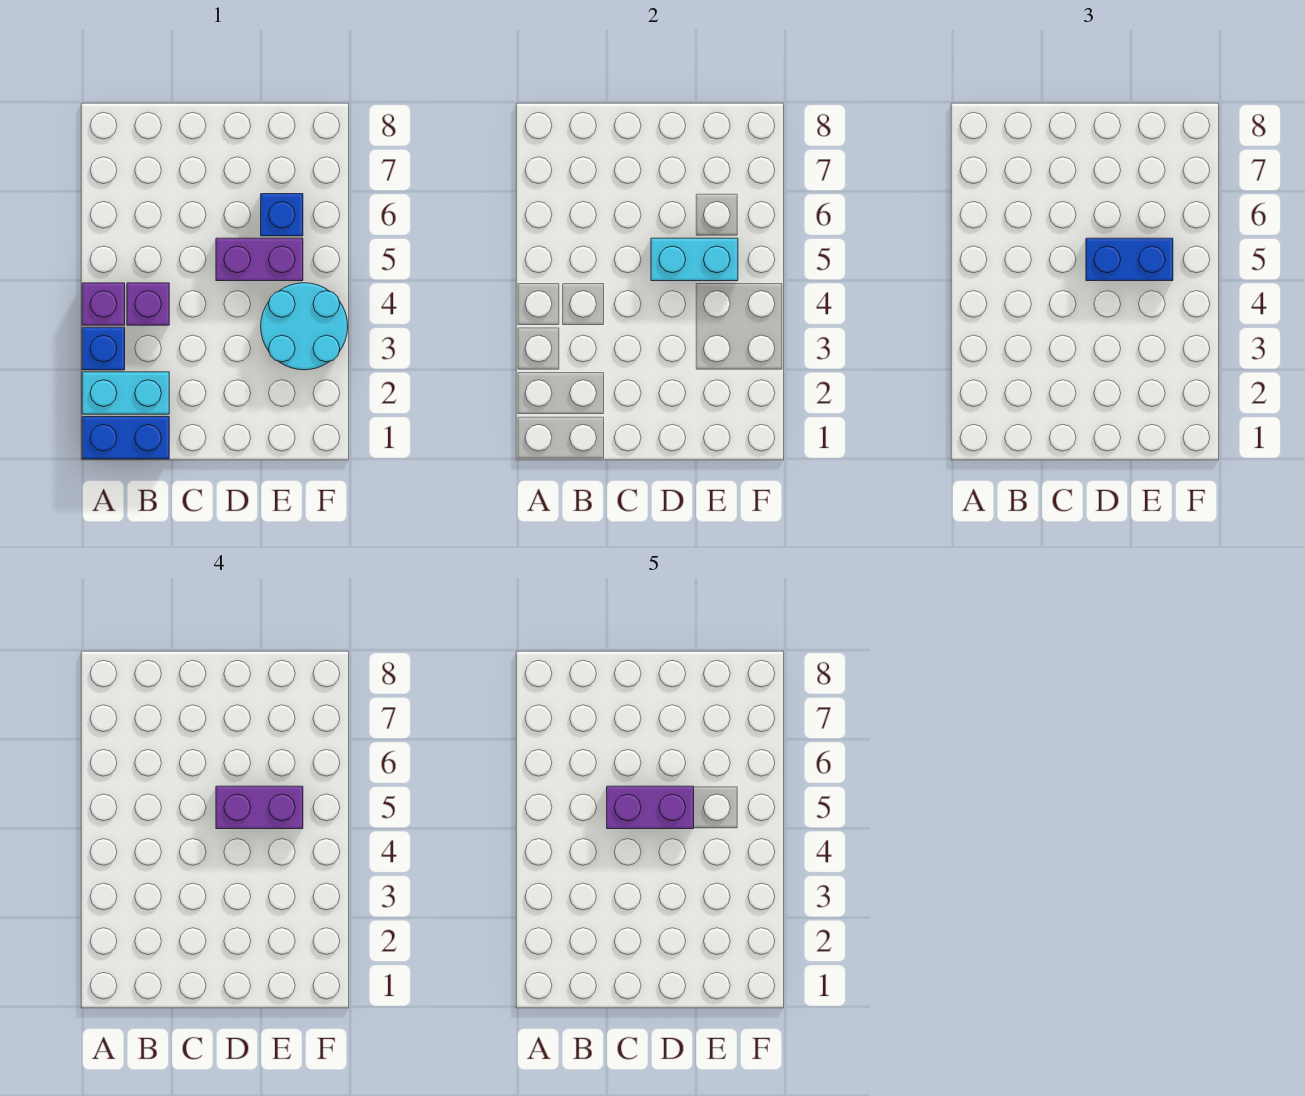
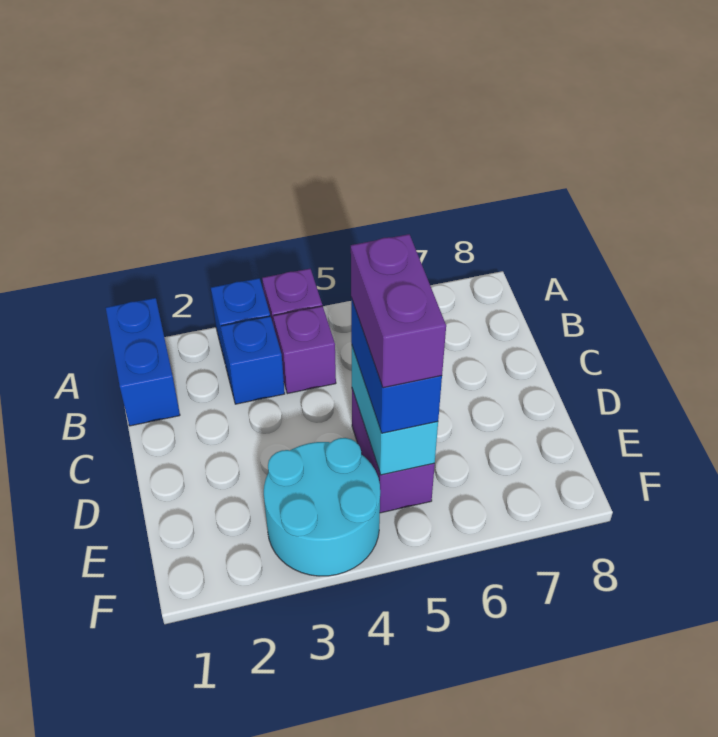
cyan 1x2 brick [82,372,169,414] -> none
purple 1x2 brick [607,786,694,829] -> none
blue 1x1 brick [261,194,303,236] -> blue 1x1 brick moved to [220,316,285,404]

